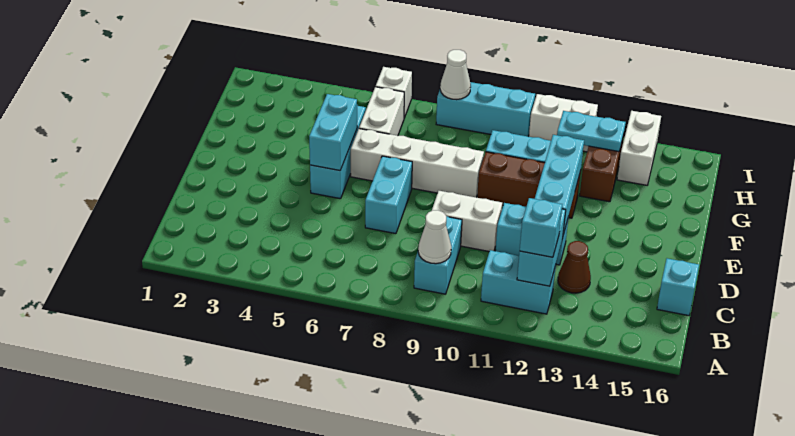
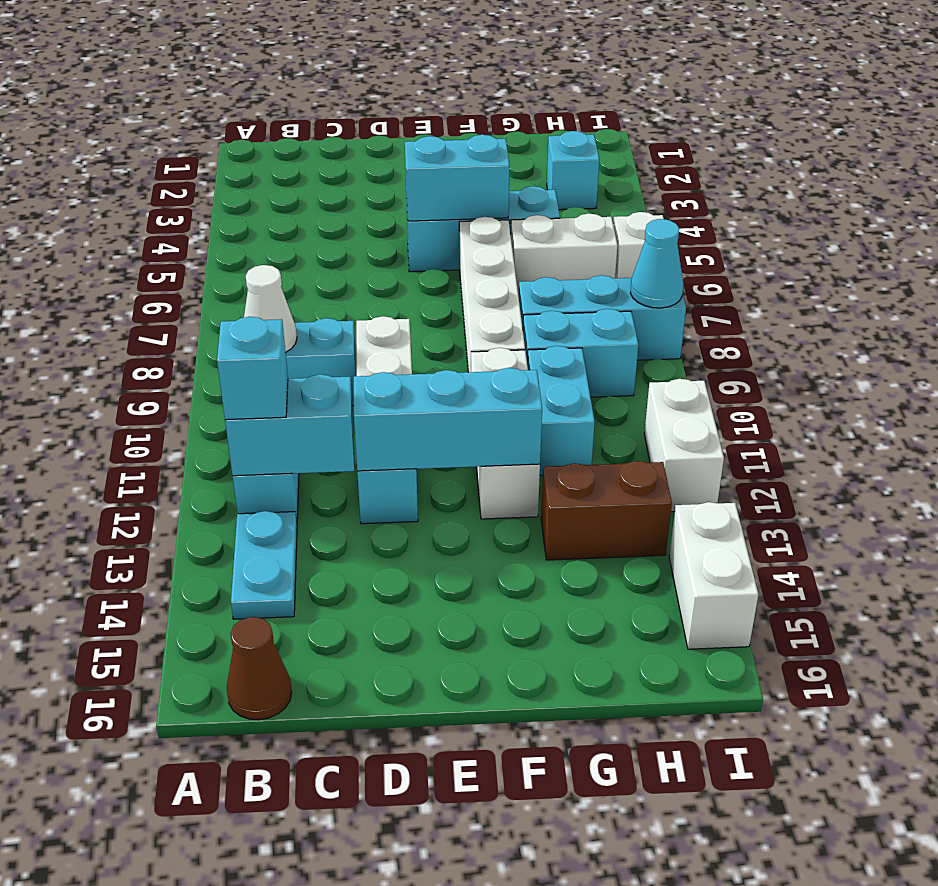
brown 1x1 cone [558,241,591,293] -> brown 1x1 cone moved to [227,617,292,720]
cyan 1x1 brick [657,258,699,316] -> cyan 1x1 brick moved to [547,131,599,210]
cyan 1x2 brick [365,156,412,234] -> cyan 1x2 brick moved to [523,309,638,397]
brown 1x3 brick [477,152,581,218] -> white 1x3 brick [471,348,540,519]
cyan 1x2 plate [557,111,626,152] -> cyan 1x2 plate moved to [231,511,297,619]
white 1x2 brick [617,111,661,185] -> white 1x2 brick turned to [669,502,758,649]
cyan 1x3 brick [436,82,535,136] -> cyan 1x3 brick turned to [519,275,686,360]
white 1x1 cone [440,50,471,100] -> cyan 1x1 cone [630,219,683,308]

